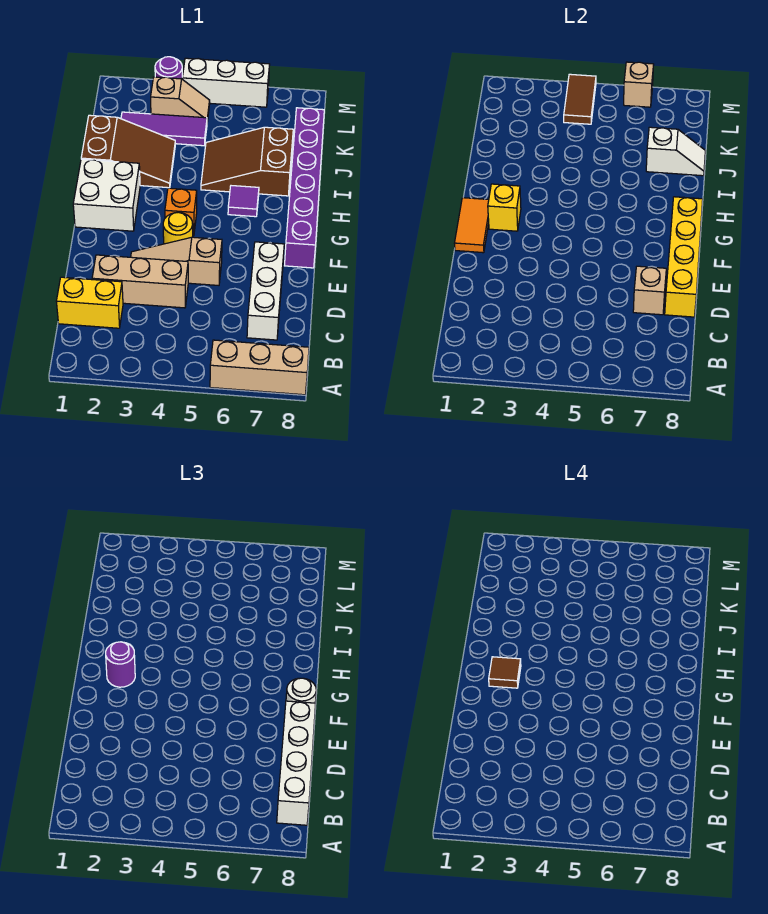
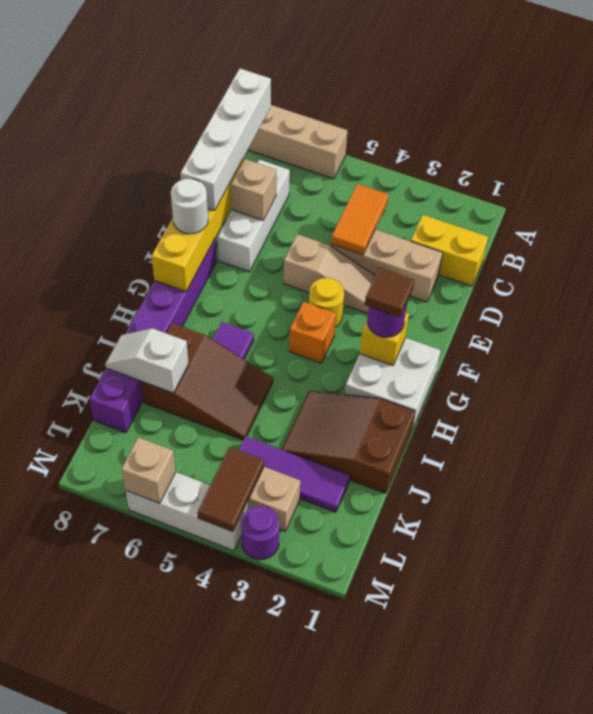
orange 1x2 tile [454,198,489,253] -> orange 1x2 tile moved to [331,184,389,255]

